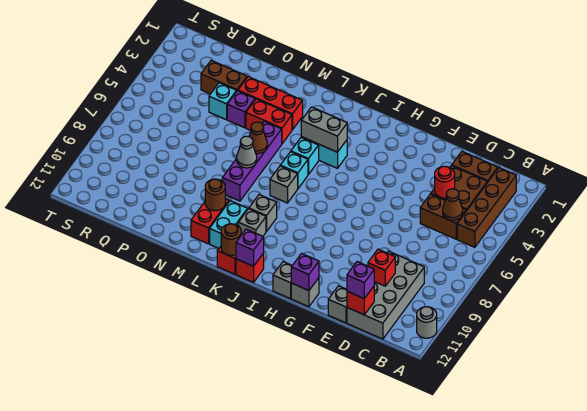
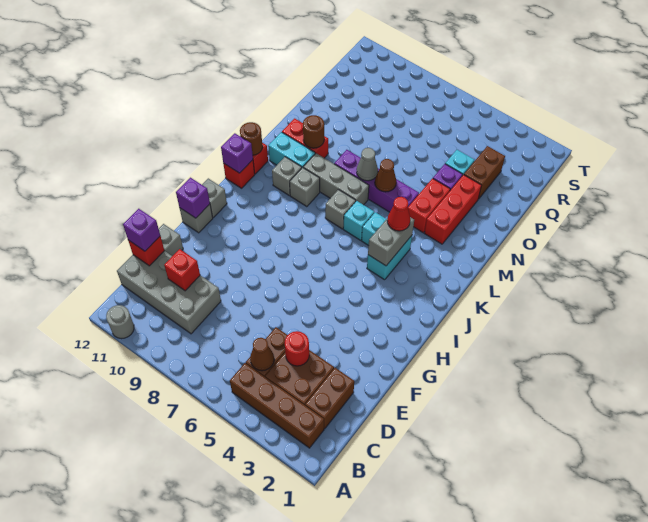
none -> red 1x1 cone [387,197,410,231]
none -> grey 1x3 brick [303,153,369,205]

